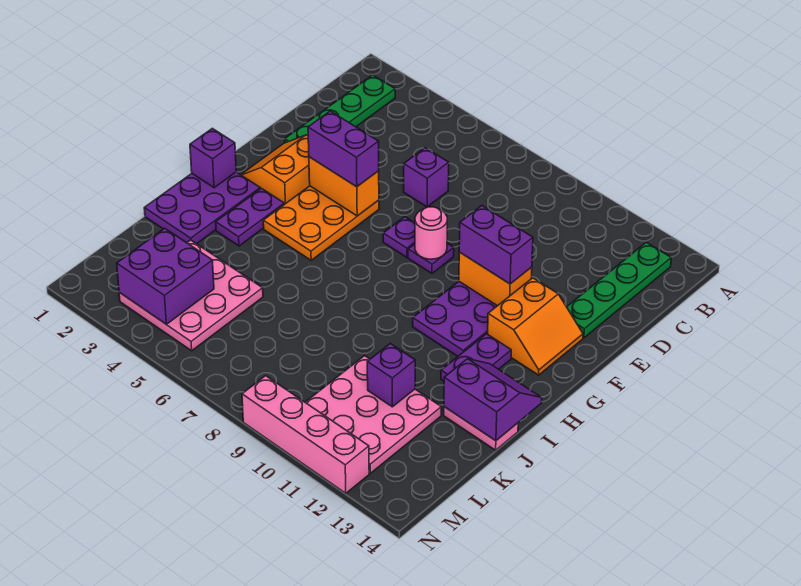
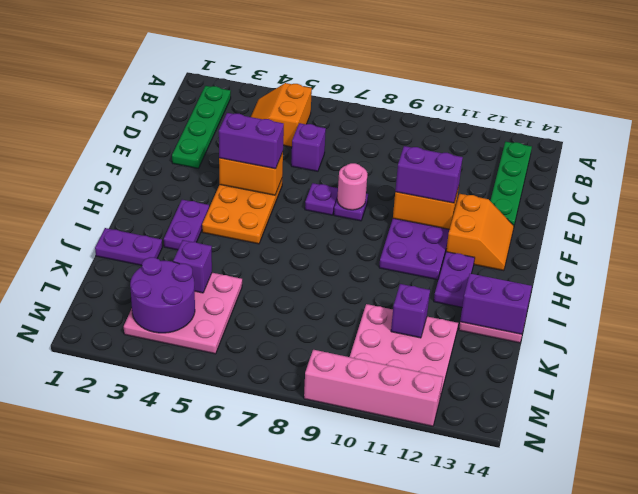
orange 2x2 slope [241,135,310,204] -> orange 2x2 slope moved to [251,83,312,147]
purple 2x3 plate [144,172,260,244] -> purple 1x2 plate [95,228,162,265]
purple 1x1 brick [190,128,236,188] -> purple 1x1 brick moved to [173,240,212,293]
purple 2x2 brick [117,228,214,324] -> purple 2x2 round brick [130,257,195,333]

